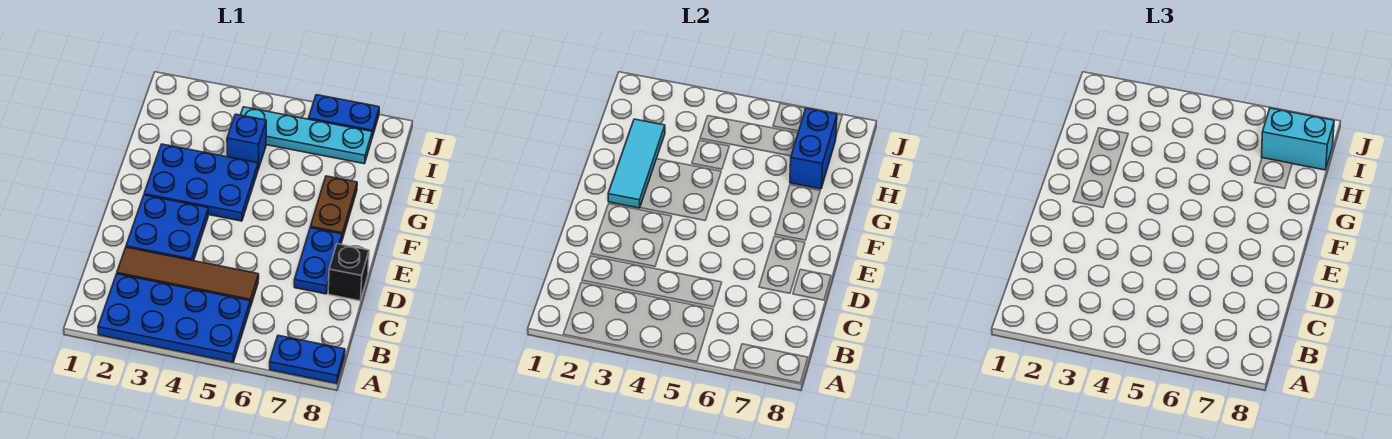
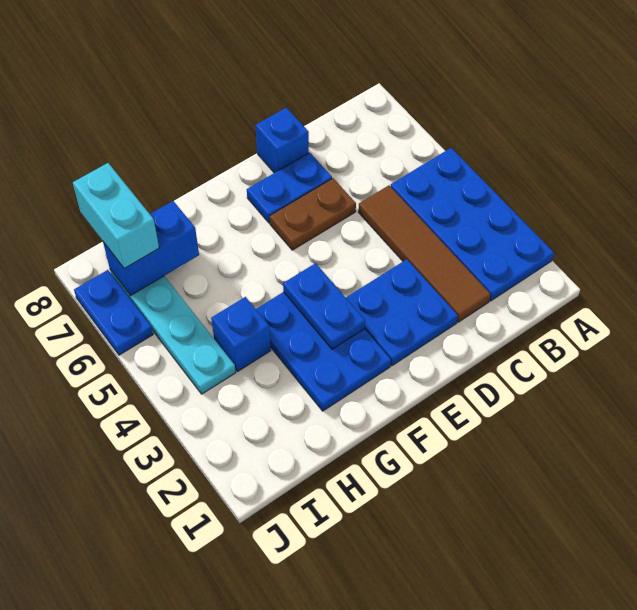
blue 1x2 plate [270,335,345,384] -> blue 1x2 plate moved to [283,263,365,349]
black 1x1 brick [328,244,369,301] -> blue 1x1 brick [255,108,309,173]
cyan 1x3 tile [608,119,665,208] -> none
brown 1x2 plate [310,176,357,239] -> brown 1x2 plate moved to [270,178,356,250]

